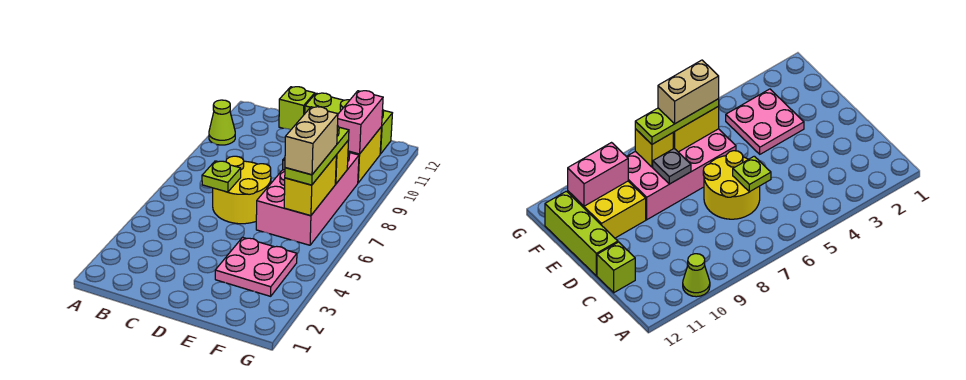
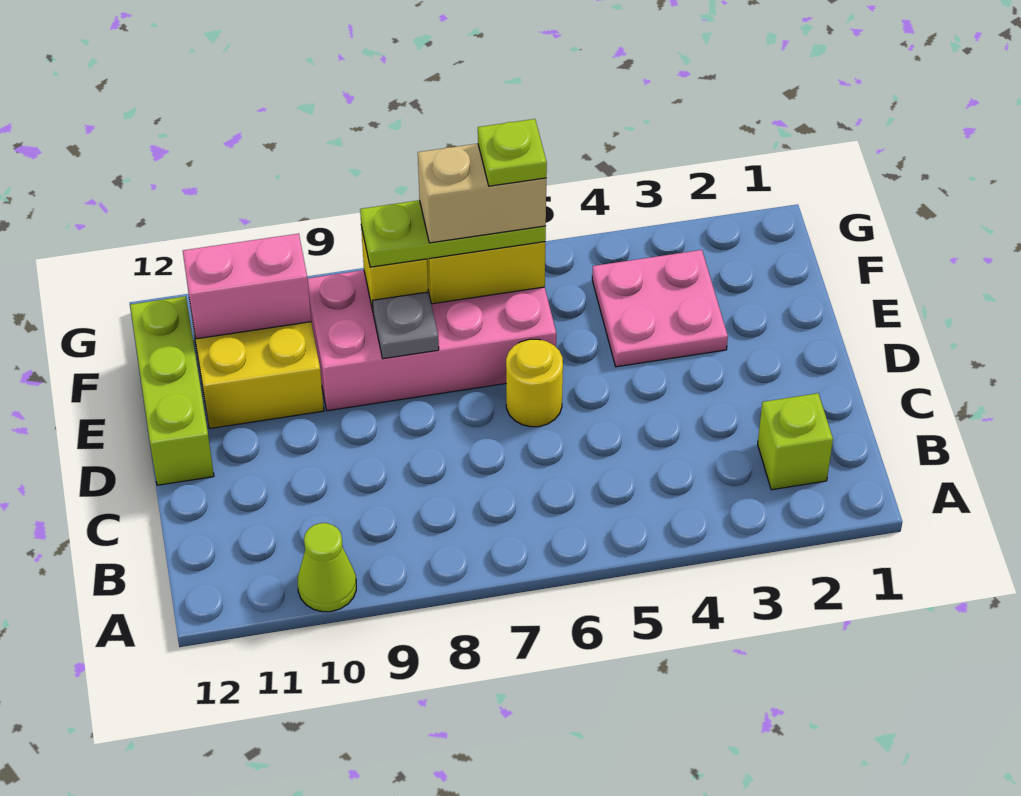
yellow 2x2 round brick [213,156,271,224] -> yellow 1x1 round brick [506,339,563,427]
lime 1x1 plate [202,161,241,192] -> lime 1x1 plate moved to [478,119,547,186]
lime 1x1 brick [279,87,315,130] -> lime 1x1 brick moved to [758,393,833,490]

